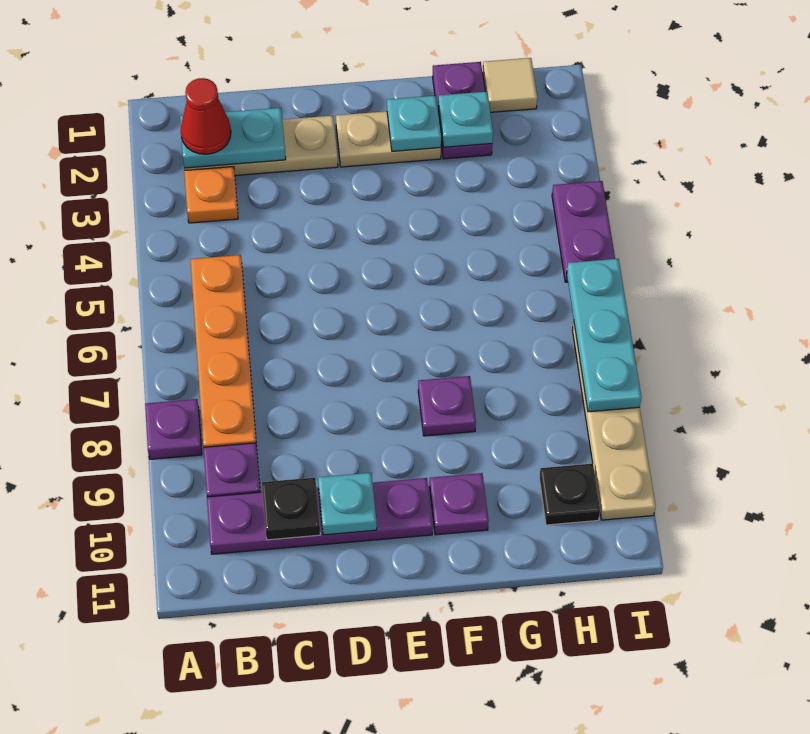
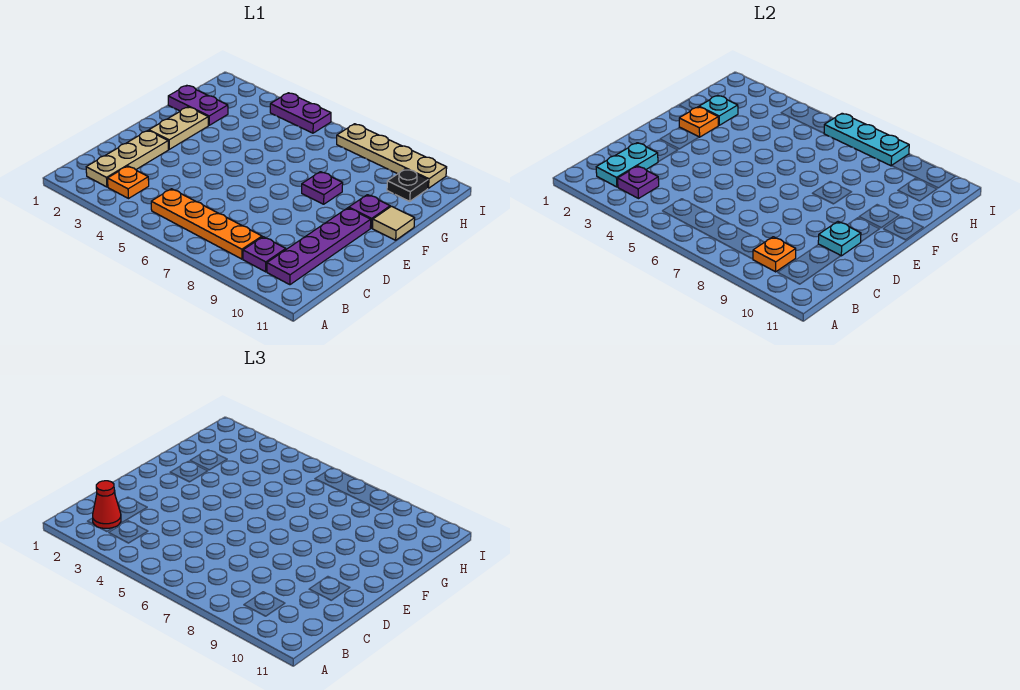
purple 1x1 plate [145,399,202,459] -> purple 1x1 plate moved to [618,166,659,198]
none -> orange 1x1 plate [753,237,796,272]
black 1x1 plate [262,478,320,540] -> none
cyan 1x1 plate [387,96,441,151] -> orange 1x1 plate [679,107,718,137]
tan 1x1 tile [482,58,537,112] -> tan 1x1 tile moved to [372,206,415,240]

